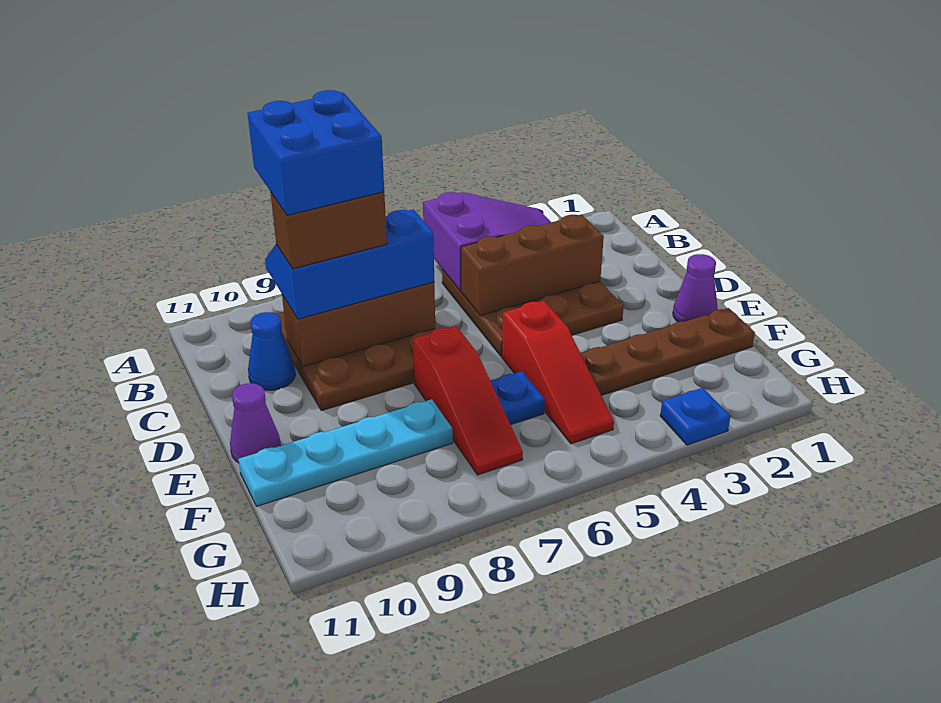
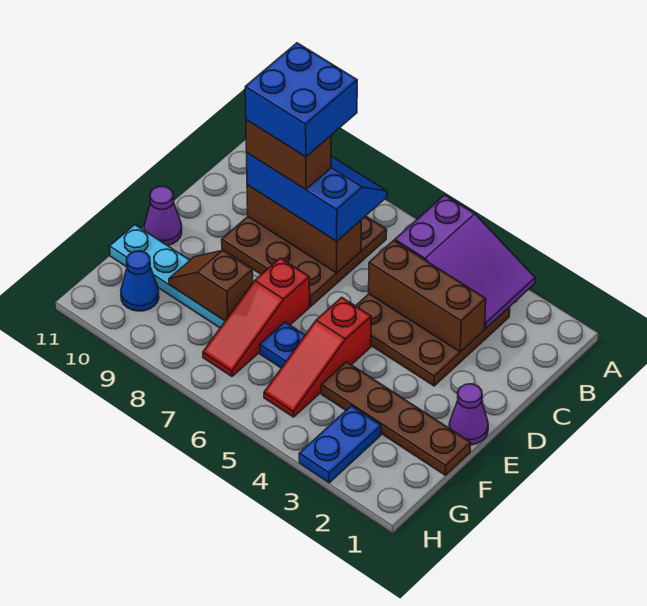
blue 1x1 cone [248,312,296,390] -> blue 1x1 cone moved to [121,251,159,311]
none -> brown 1x2 slope [169,250,253,321]
blue 1x1 plate [660,388,730,445] -> blue 1x2 plate [299,406,381,483]

